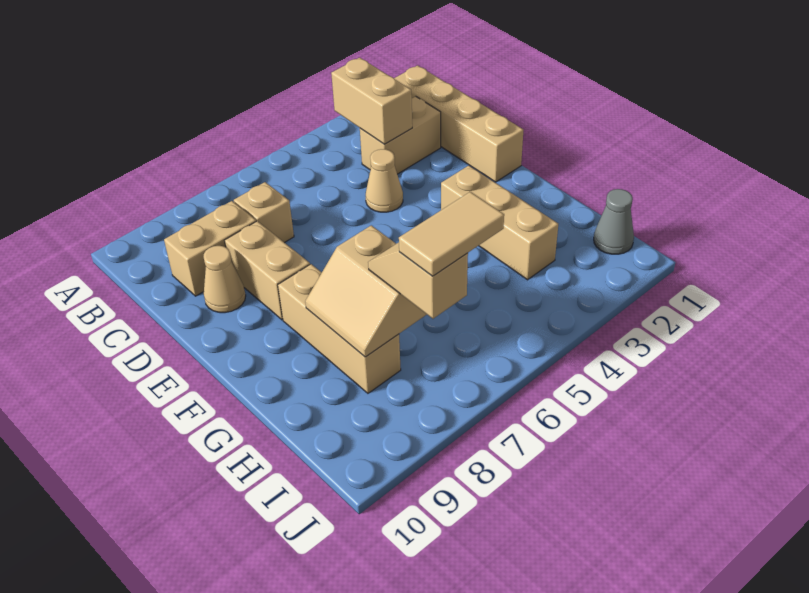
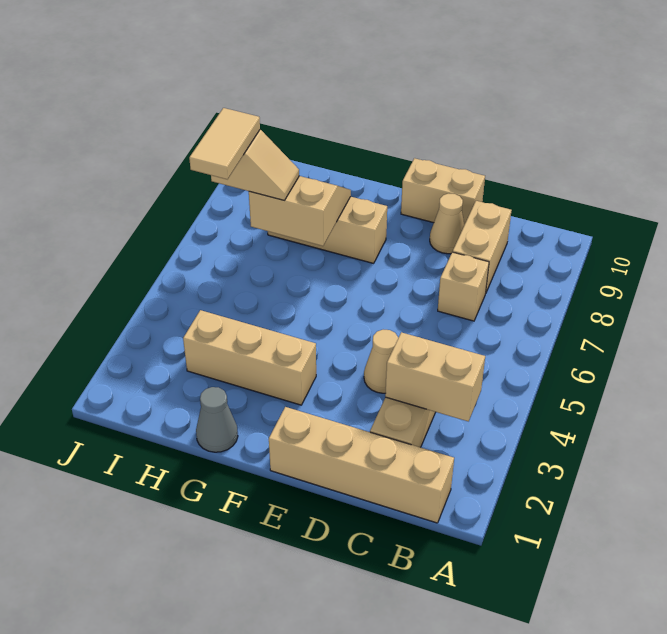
tan 1x2 brick [225,221,310,320] -> tan 1x2 brick moved to [401,158,485,225]
grey 1x1 cone [594,189,634,254] -> grey 1x1 cone moved to [196,387,238,452]

